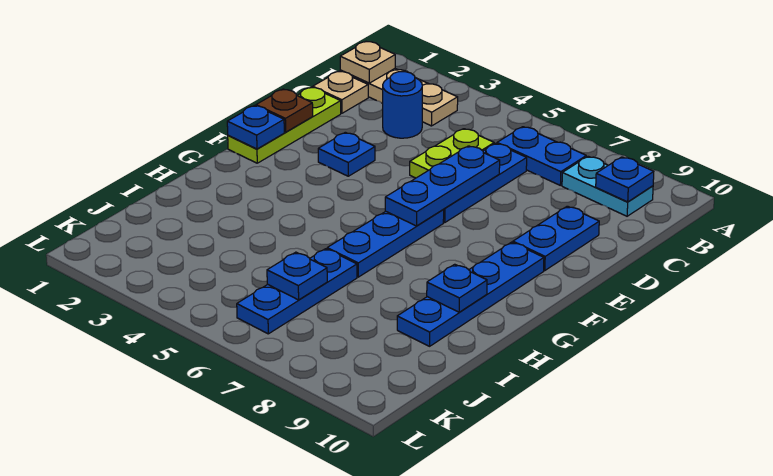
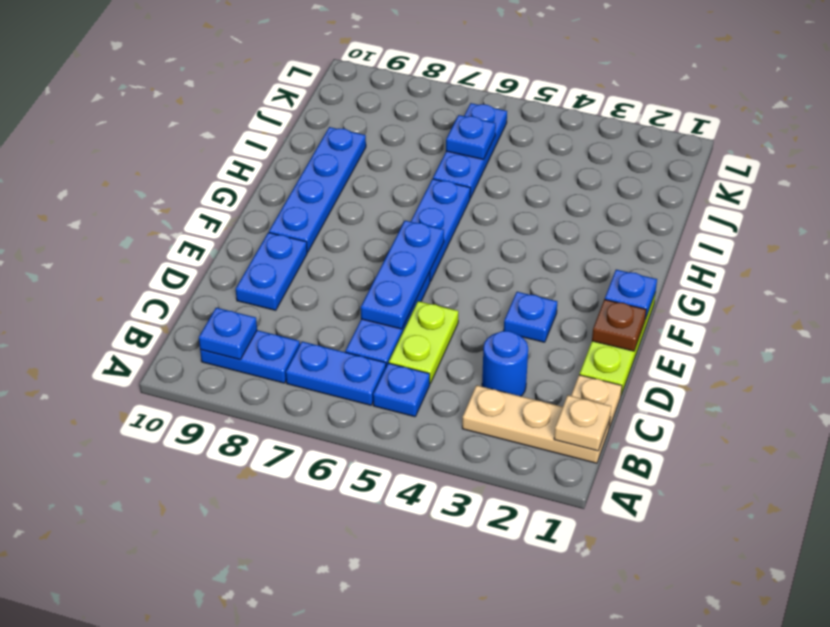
cyan 1x2 plate [562,156,653,216] -> blue 1x2 plate [200,330,300,383]
blue 1x1 plate [427,264,487,312] -> blue 1x1 plate moved to [373,363,430,417]

